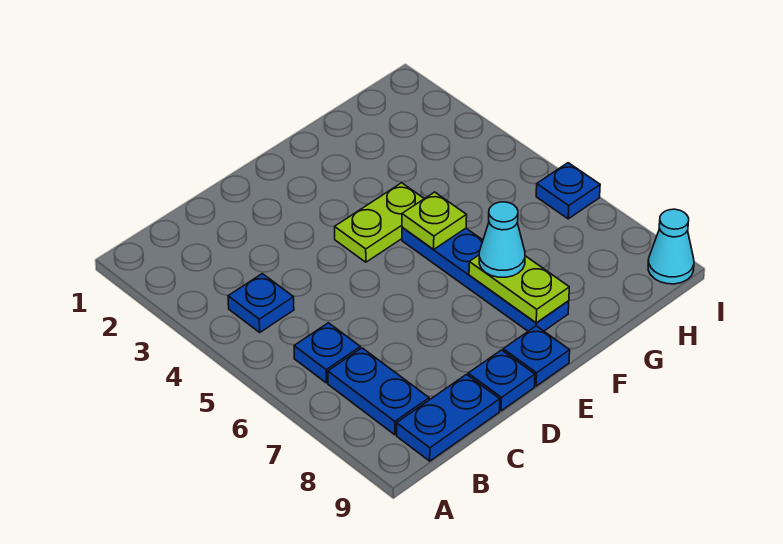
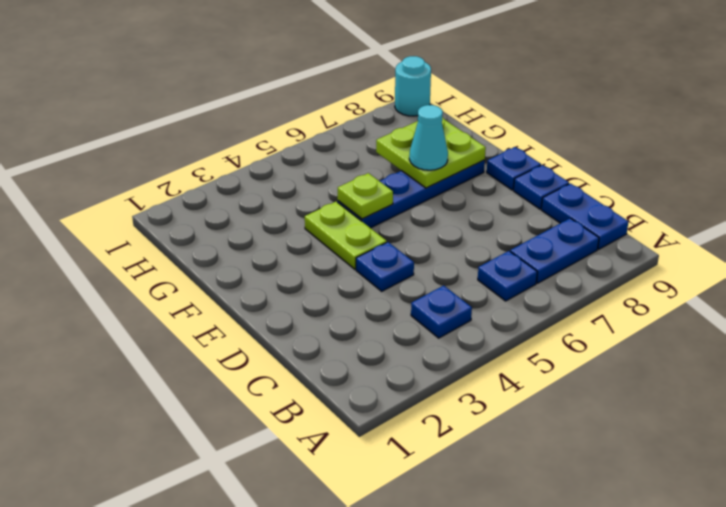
lime 1x2 plate [469,255,569,323] -> lime 2x2 plate [376,117,486,188]
blue 1x1 plate [536,163,600,219] -> blue 1x1 plate moved to [356,242,414,291]
cyan 1x1 cone [648,209,694,284] -> cyan 1x1 round brick [395,56,431,116]

